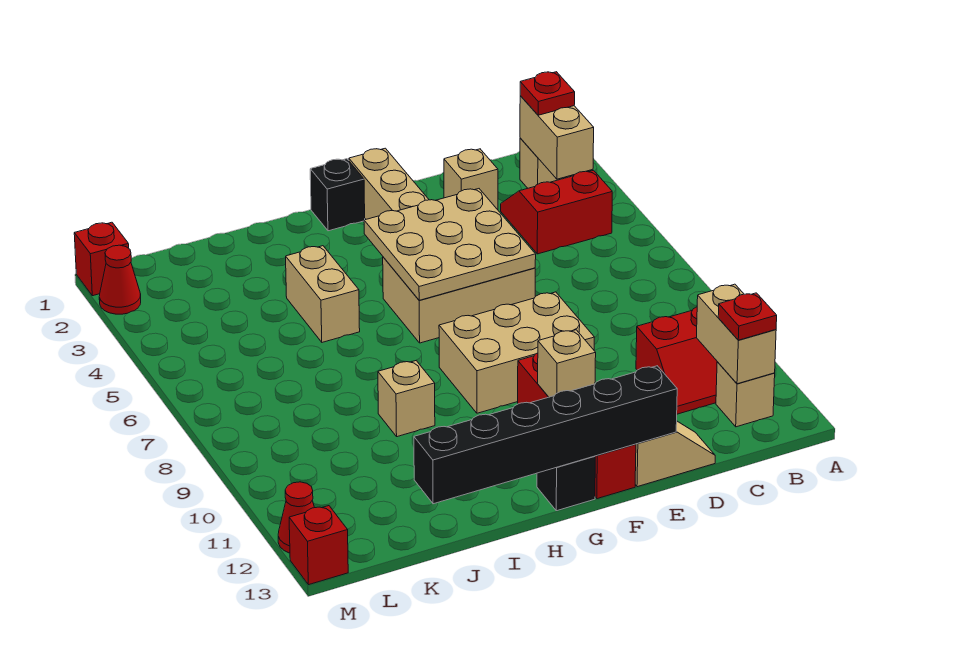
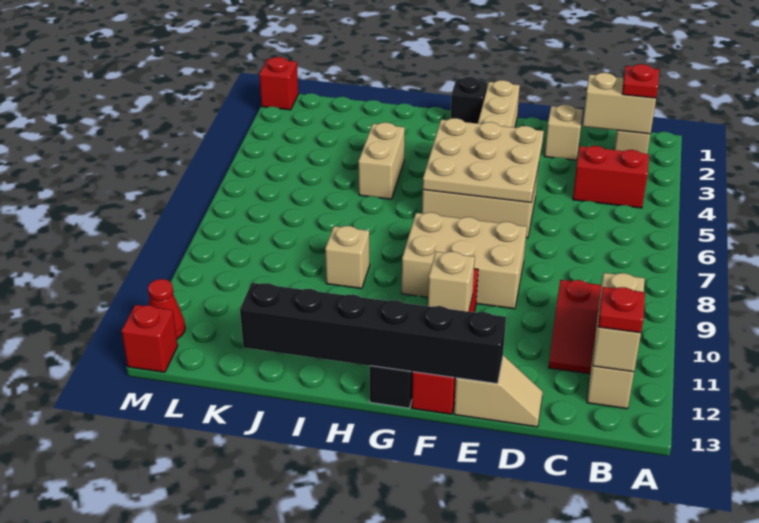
tan 1x2 brick [520,96,594,179] -> tan 1x2 brick turned to [583,73,656,134]
red 1x1 cone [99,245,141,314] -> none

